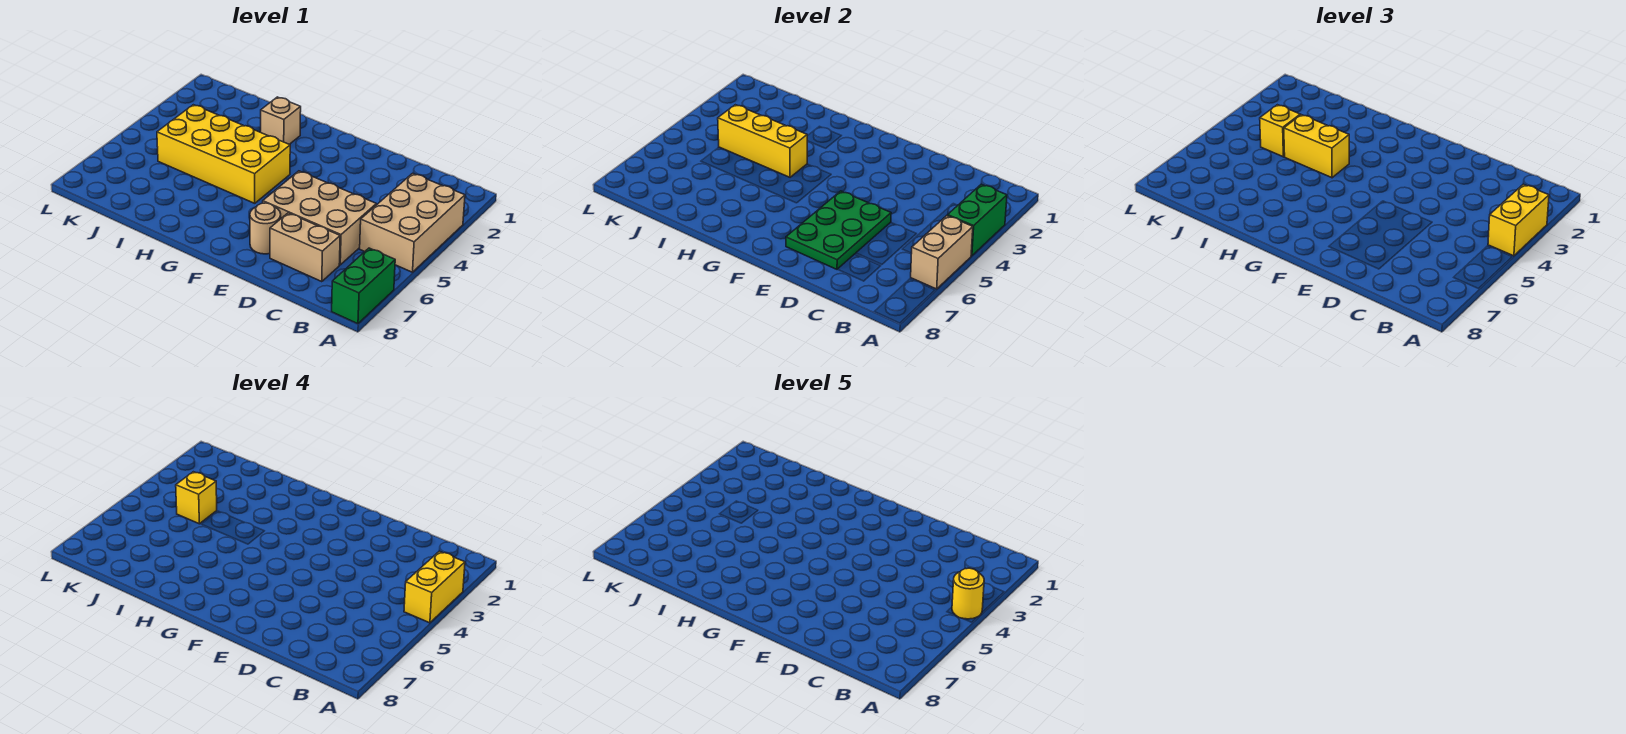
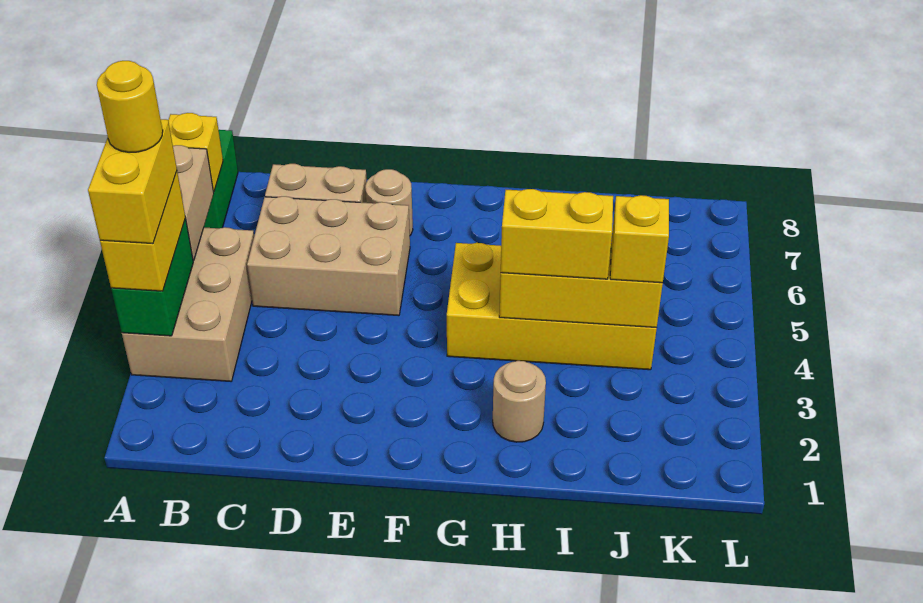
green 2x3 plate [786,191,891,269] -> none
tan 1x1 brick [261,97,301,144] -> tan 1x1 round brick [493,361,546,442]
yellow 1x1 brick [176,472,217,524] -> yellow 1x1 brick moved to [168,113,223,192]

